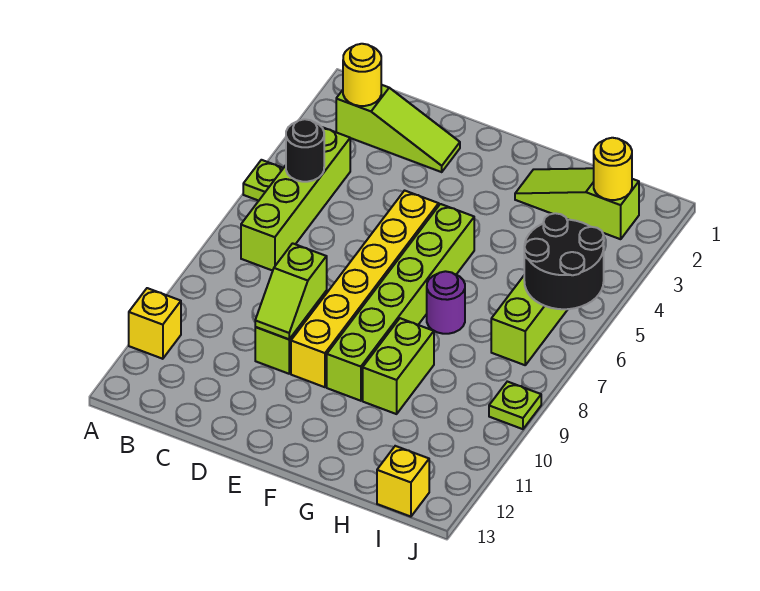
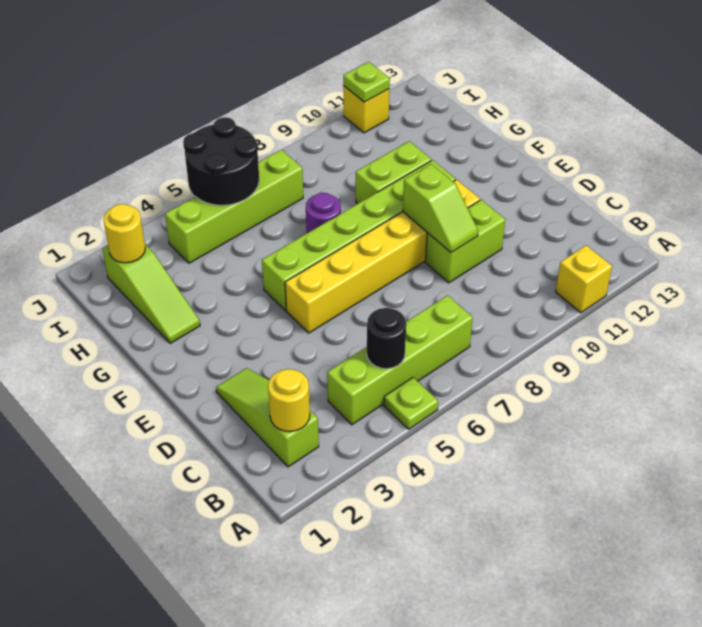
lime 1x2 slope [255,243,327,339] -> lime 1x2 slope turned to [403,164,478,252]
yellow 1x1 brick [377,446,429,517] -> yellow 1x1 brick moved to [343,86,389,133]
lime 1x1 plate [489,382,541,429] -> lime 1x1 plate moved to [343,62,390,102]

